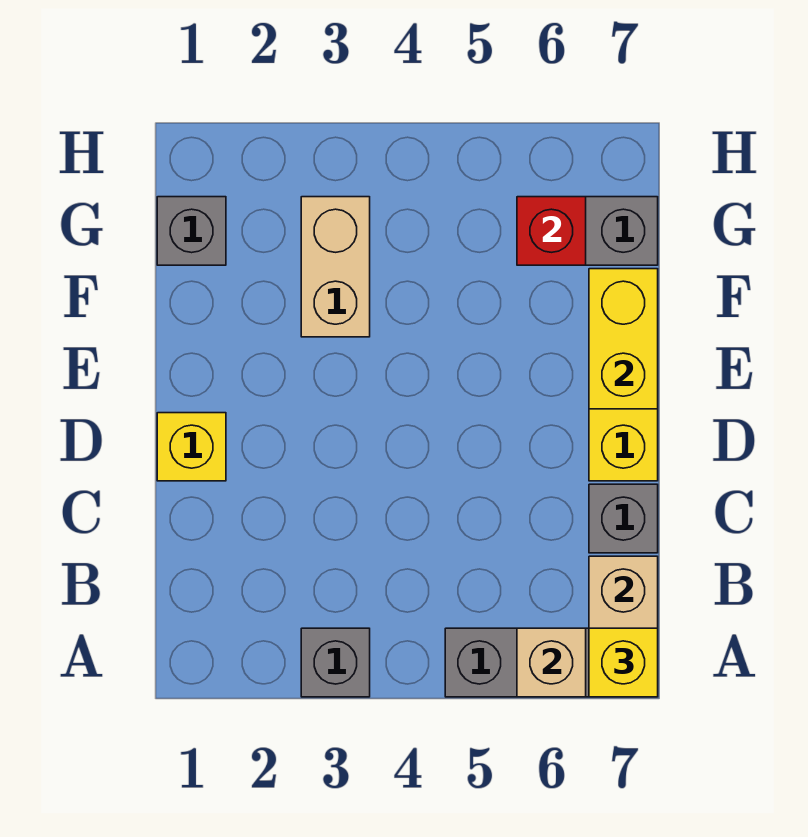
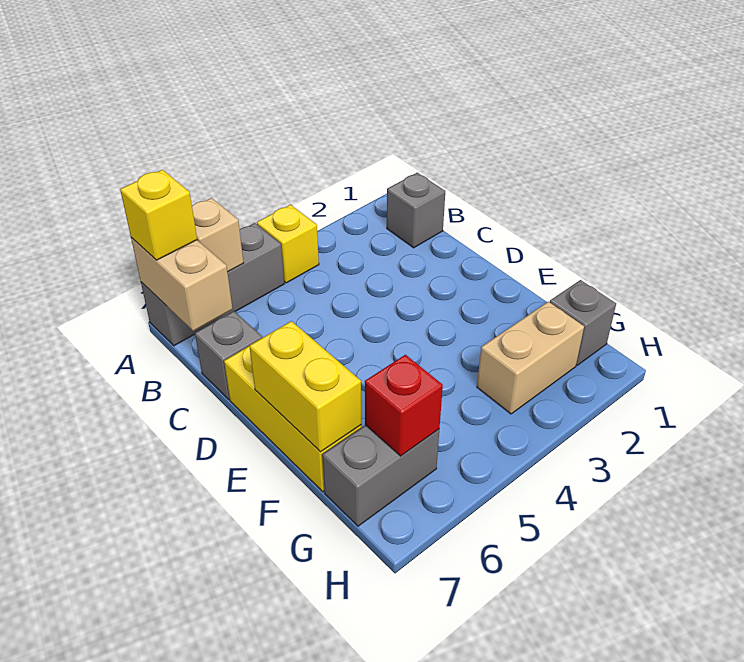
grey 1x1 brick [301,628,370,697] -> grey 1x1 brick moved to [387,173,445,248]
yellow 1x1 brick [157,413,226,481] -> yellow 1x1 brick moved to [257,205,319,283]
tan 1x2 brick [301,197,370,337] -> tan 1x2 brick turned to [477,302,584,414]

